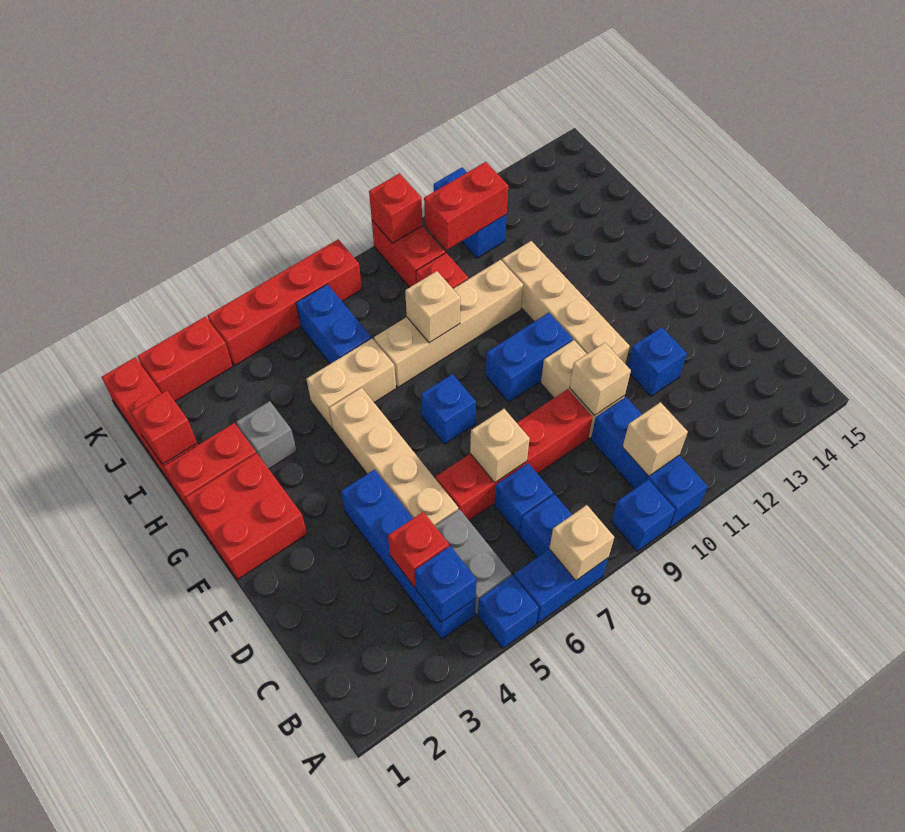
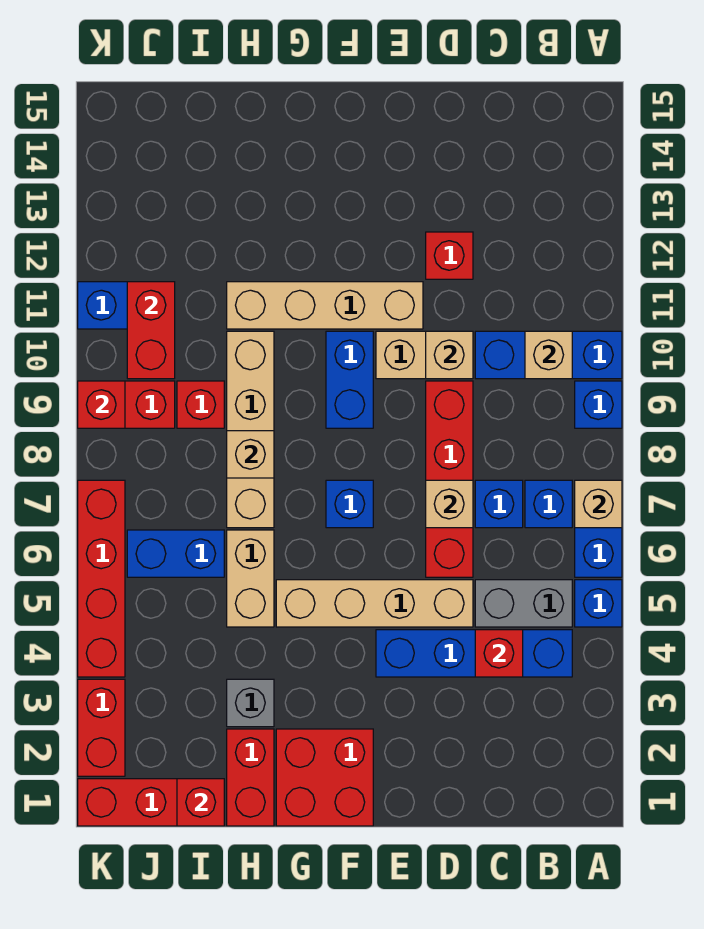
blue 1x1 brick [415,546,477,622] -> none
blue 1x1 brick [628,327,687,396] -> red 1x1 brick [426,232,473,279]

